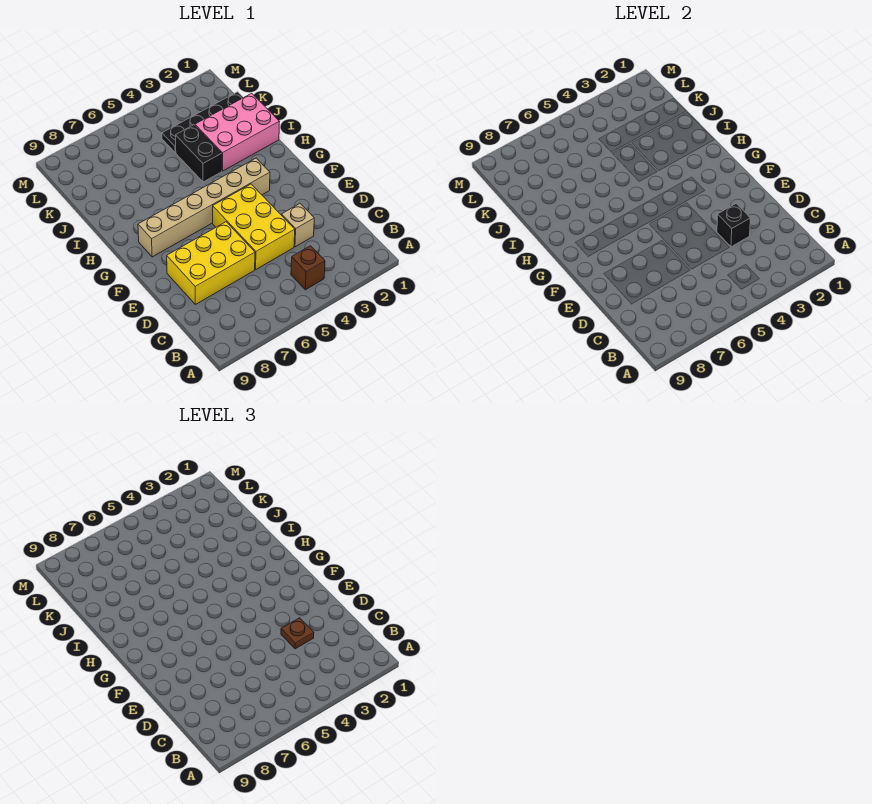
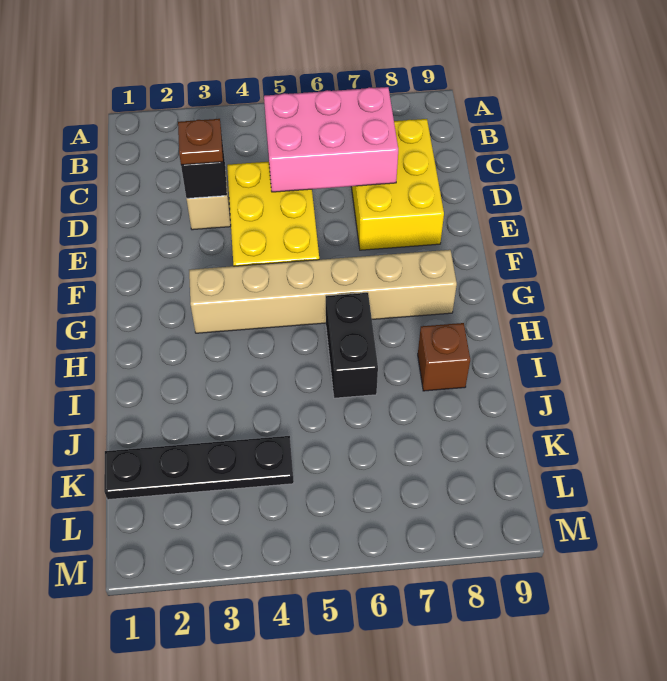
brown 1x1 brick [291,246,325,290] -> brown 1x1 brick moved to [418,323,470,391]
yellow 2x3 brick [167,222,255,304] -> yellow 2x3 brick turned to [351,119,444,250]
pink 2x3 brick [195,93,280,171] -> pink 2x3 brick moved to [264,87,398,192]
black 1x2 brick [176,125,222,182] -> black 1x2 brick moved to [326,293,378,398]

